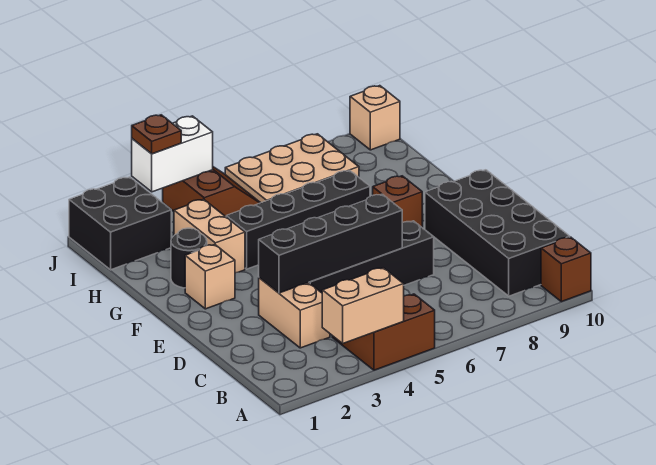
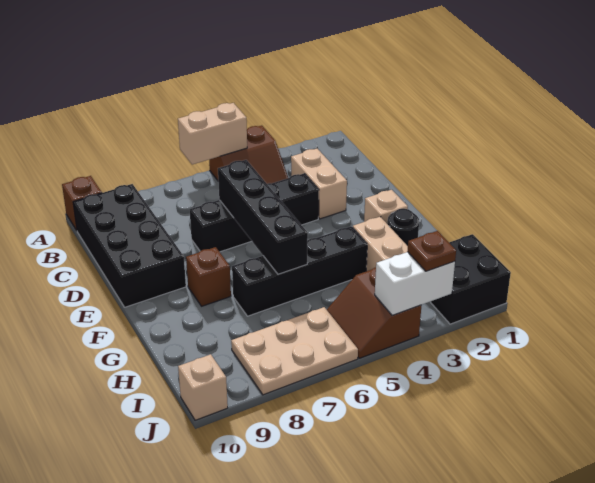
tan 1x2 brick [322,268,404,343] -> tan 1x2 brick moved to [178,103,247,165]
black 1x4 brick [259,194,402,293] -> black 1x4 brick turned to [218,160,308,274]

